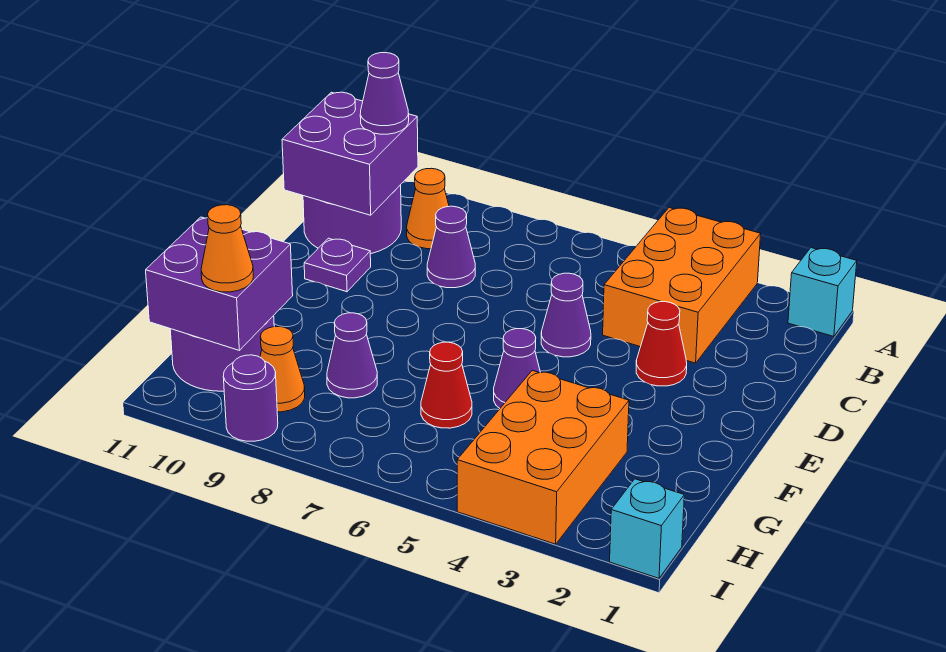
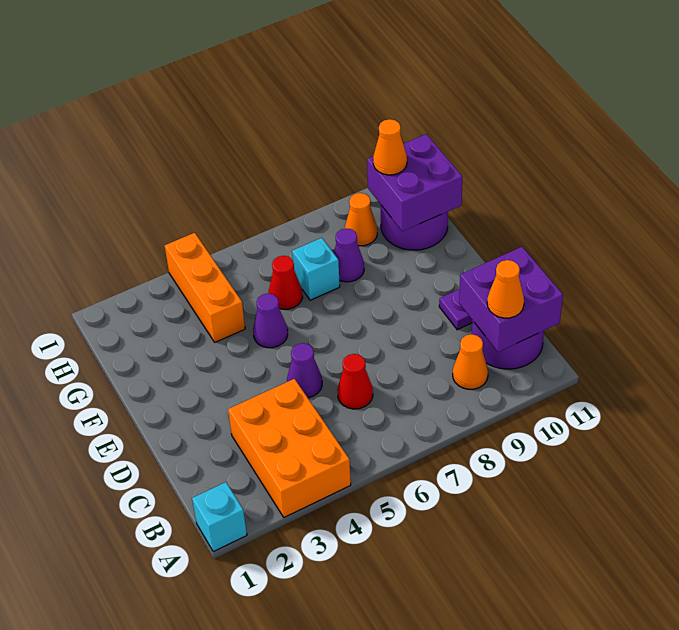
purple 1x1 cone [360,53,409,134] -> orange 1x1 cone [487,260,524,318]
purple 1x1 cone [427,206,475,288] -> none
red 1x1 cone [636,302,687,386] -> red 1x1 cone moved to [337,354,373,409]
orange 2x3 brick [457,370,629,544] -> orange 1x3 brick [165,233,245,342]
cyan 1x1 brick [610,479,684,578] -> cyan 1x1 brick moved to [292,238,340,300]
purple 1x1 round brick [223,355,278,441] -> none

